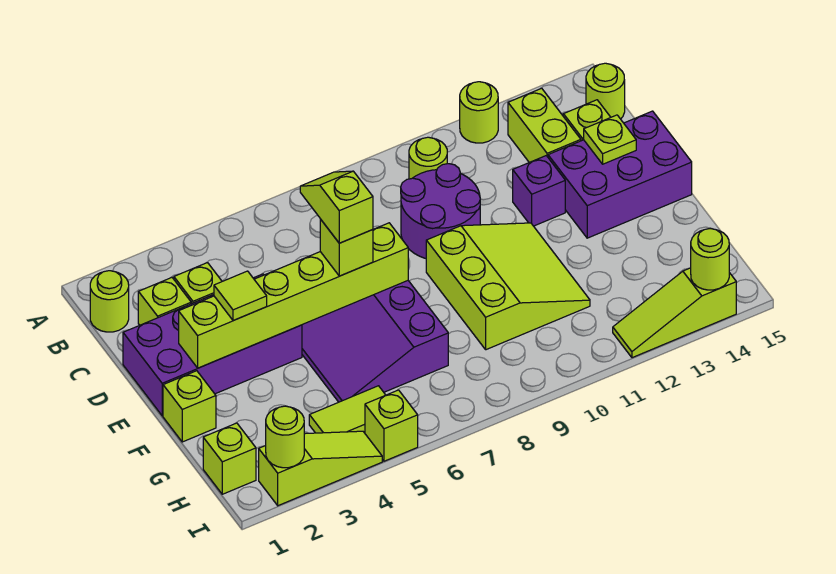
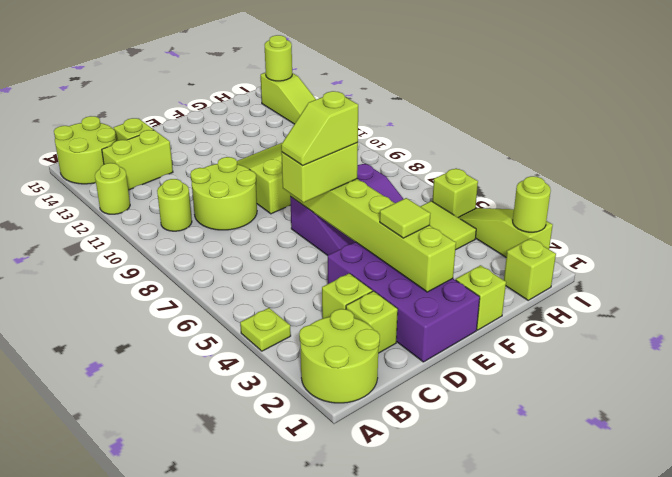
lime 1x1 round brick [90,271,129,332] -> lime 2x2 round brick [299,309,380,403]
lime 1x1 round brick [586,63,625,119] -> lime 2x2 round brick [54,116,117,184]
purple 2x2 round brick [401,164,480,258] -> lime 2x2 round brick [190,157,257,230]
purple 1x1 brick [513,156,565,226] -> none
purple 2x3 brick [548,111,692,238] -> none
lime 1x1 plate [584,115,636,164] -> lime 1x1 plate moved to [240,308,291,351]
lime 1x1 brick [320,219,373,276] -> lime 1x2 brick [281,143,358,203]

